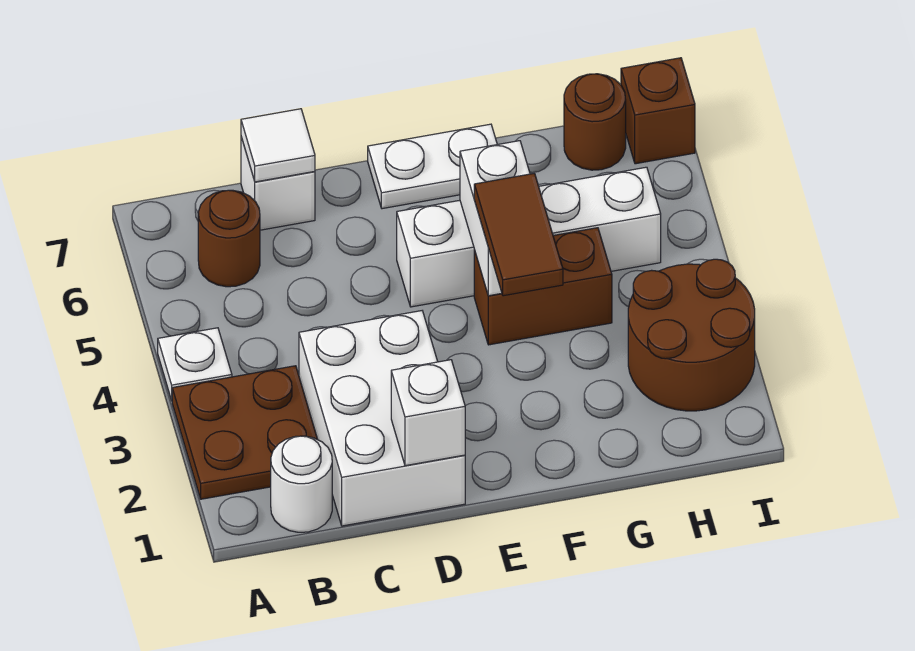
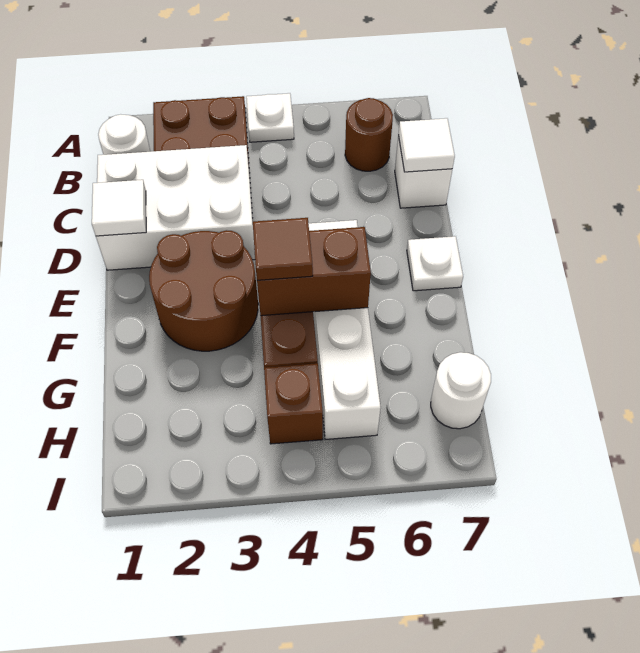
white 1x1 brick [391,360,465,466] -> white 1x1 tile [92,180,146,236]
white 1x2 plate [368,124,497,209] -> white 1x1 plate [407,236,463,291]
brown 1x2 tile [474,173,563,296] -> brown 1x1 tile [253,218,313,280]
white 1x2 brick [460,141,530,296] -> brown 1x2 brick [257,227,371,316]
brown 2x2 round brick [628,259,755,411] -> brown 2x2 round brick moved to [149,230,258,351]
brown 1x1 round brick [564,74,626,170] -> white 1x1 round brick [431,352,491,429]
brown 1x1 brick [621,58,695,164] -> brown 1x1 brick moved to [264,363,323,444]

